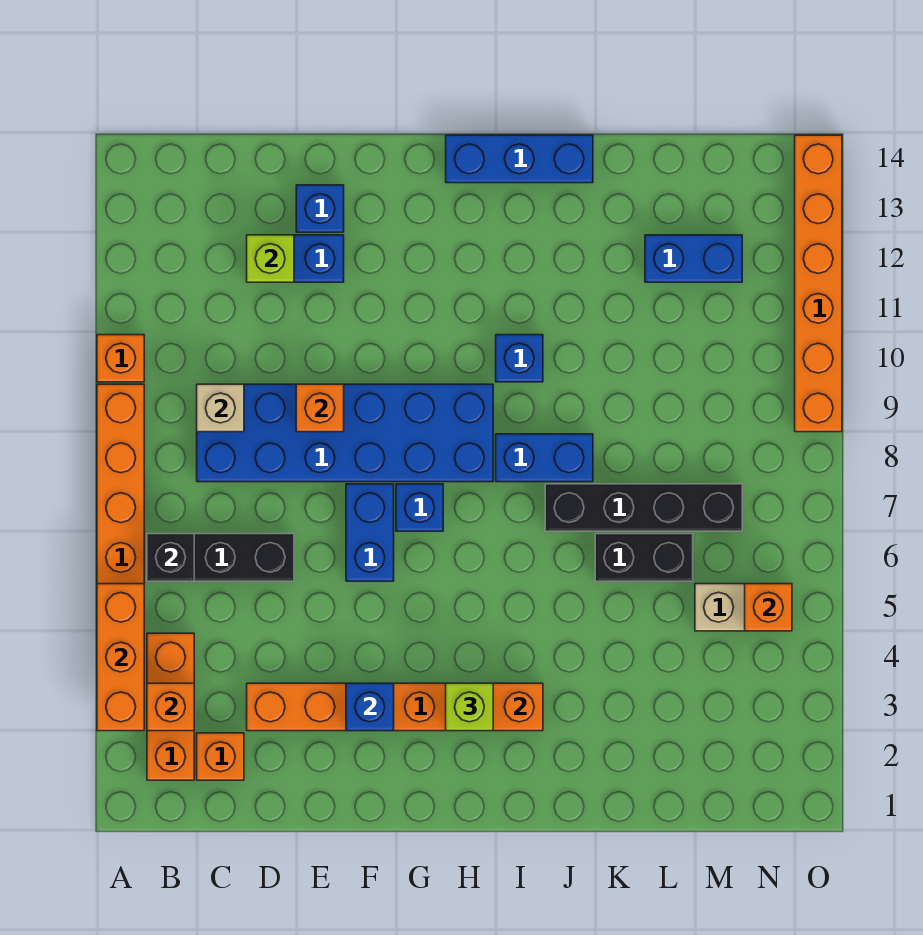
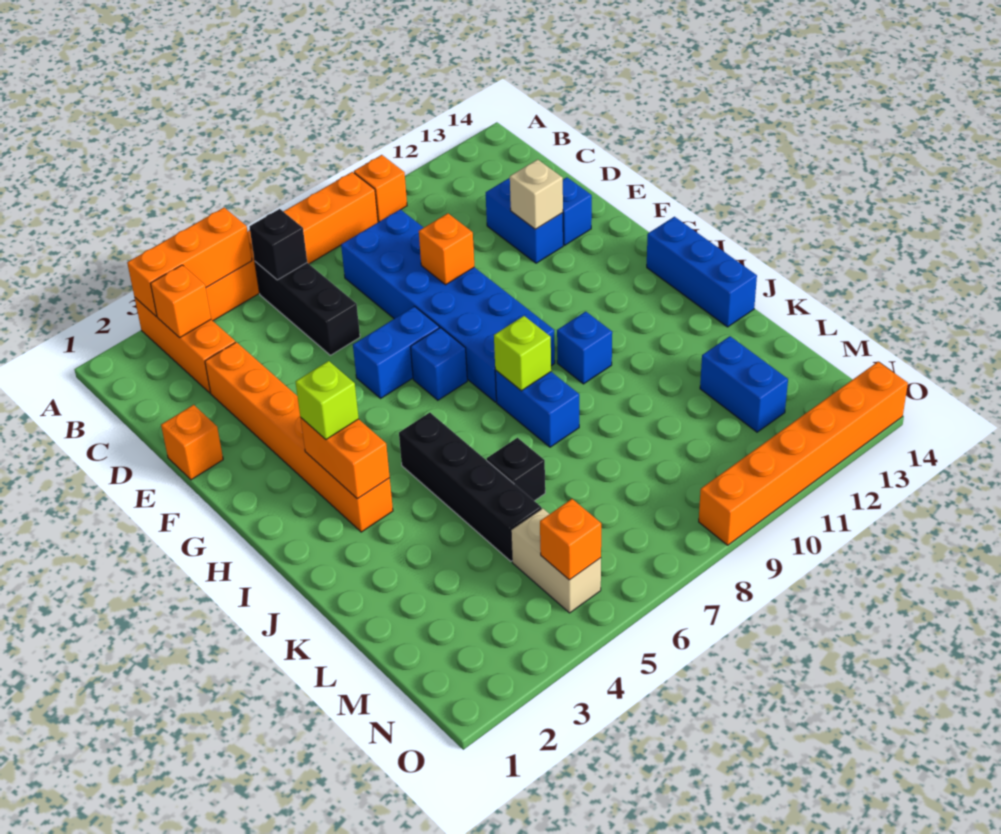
orange 1x3 brick [147,633,194,780] -> orange 1x3 brick turned to [135,298,235,393]
orange 1x1 brick [197,733,244,780] -> orange 1x1 brick moved to [161,405,223,480]
tan 1x1 brick [197,384,244,432] -> tan 1x1 brick moved to [510,159,563,229]
lime 1x1 brick [247,235,294,282] -> lime 1x1 brick moved to [494,316,551,391]
blue 1x1 brick [346,683,394,731] -> none
black 1x4 brick [545,484,742,531] -> black 1x4 brick moved to [399,413,541,561]
black 1x2 brick [595,534,693,581] -> black 1x1 brick [487,438,545,501]

